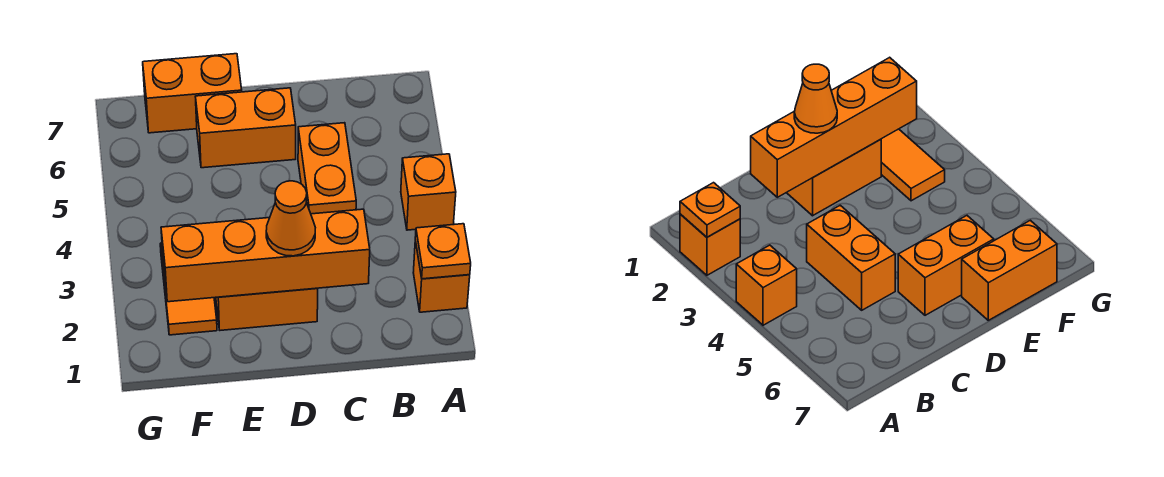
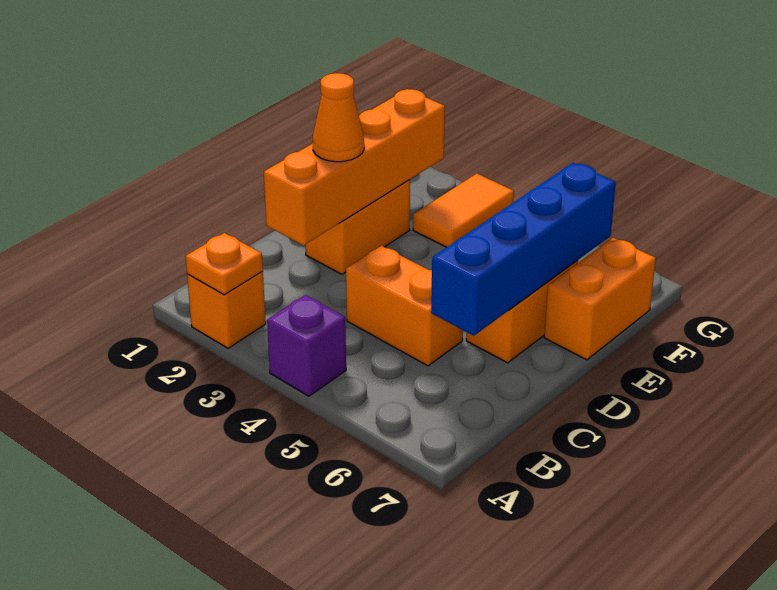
orange 1x1 brick [401,154,456,230] -> purple 1x1 brick [267,295,346,396]
none -> blue 1x4 brick [431,163,616,336]
orange 1x2 tile [160,243,217,335] -> orange 1x2 tile turned to [413,174,514,247]

